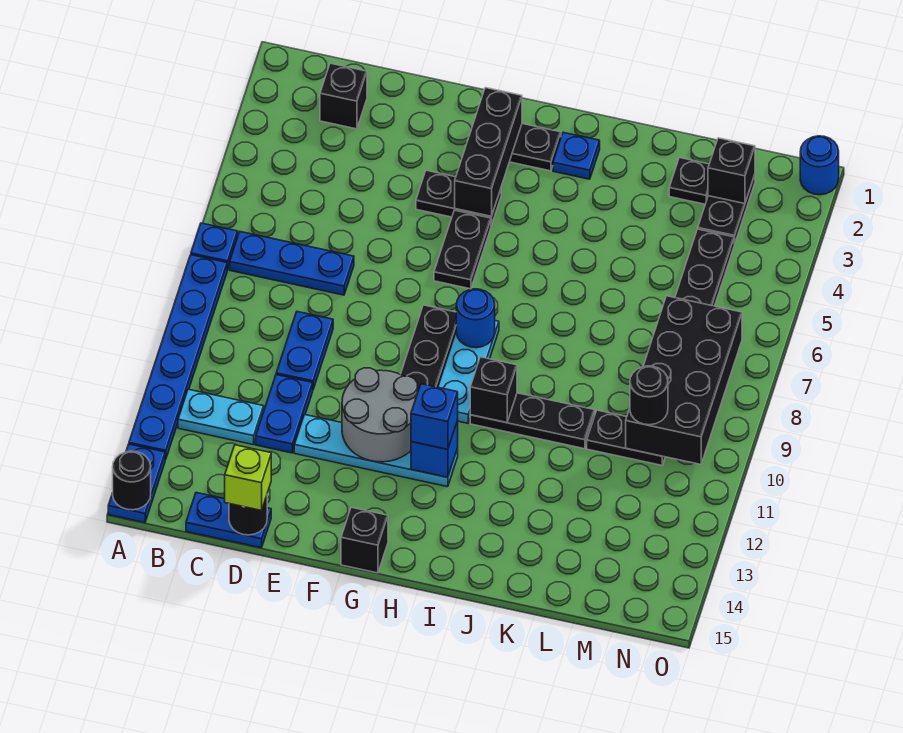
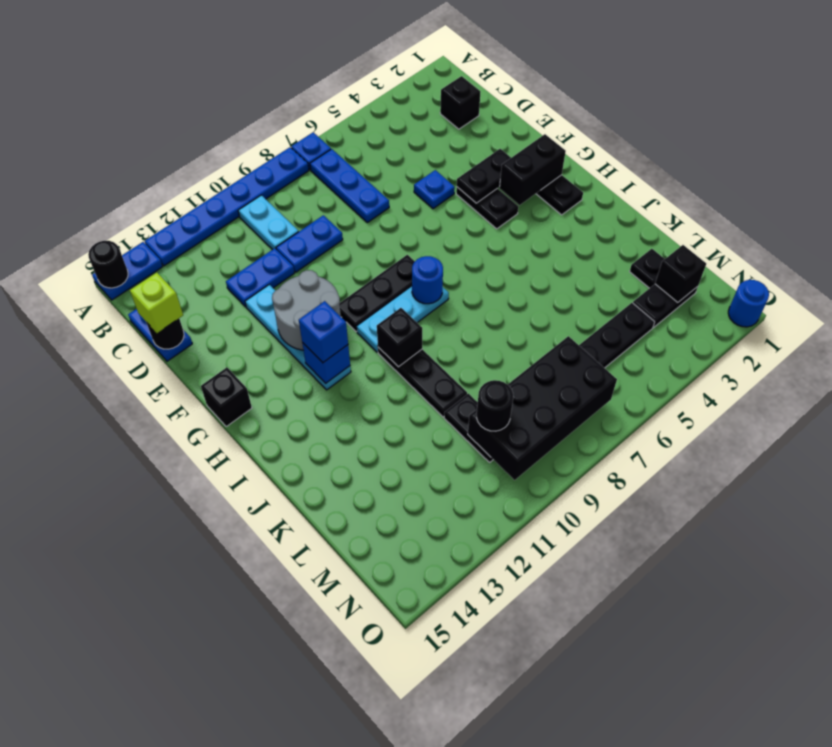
cyan 1x2 plate [178,389,264,445] -> cyan 1x2 plate moved to [238,195,299,250]
black 1x3 brick [455,88,522,216] -> black 1x2 brick [500,134,566,205]
black 1x2 plate [434,210,491,289] -> black 1x2 plate moved to [457,149,511,203]
blue 1x1 plate [553,132,600,179] -> blue 1x1 plate moved to [414,170,455,209]

